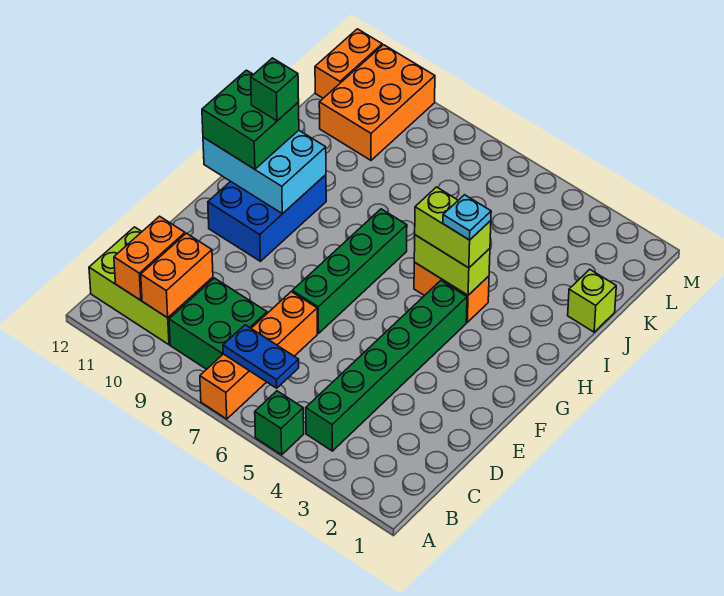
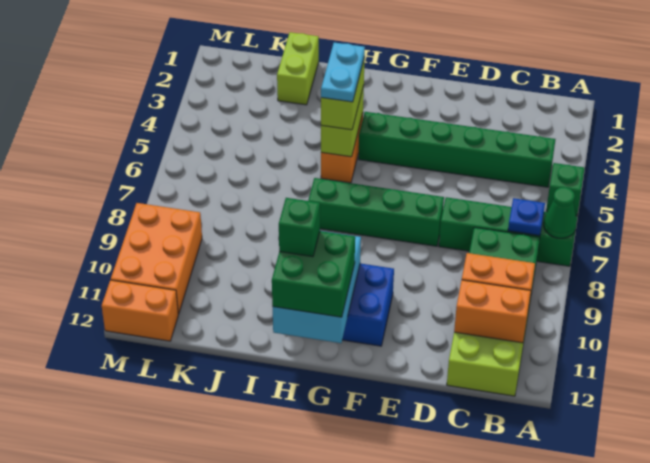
orange 1x4 brick [200,292,317,419] -> green 1x4 brick [439,197,577,266]
none -> green 1x1 cone [544,187,577,238]
blue 1x2 plate [223,325,299,388] -> blue 1x1 plate [508,198,545,236]
cyan 1x1 plate [443,195,491,240] -> cyan 1x2 plate [321,43,365,102]
lime 1x1 brick [568,269,616,332] -> lime 1x2 brick [277,32,319,105]
orange 2x3 brick [319,45,435,160] -> orange 2x3 brick turned to [111,203,202,314]

